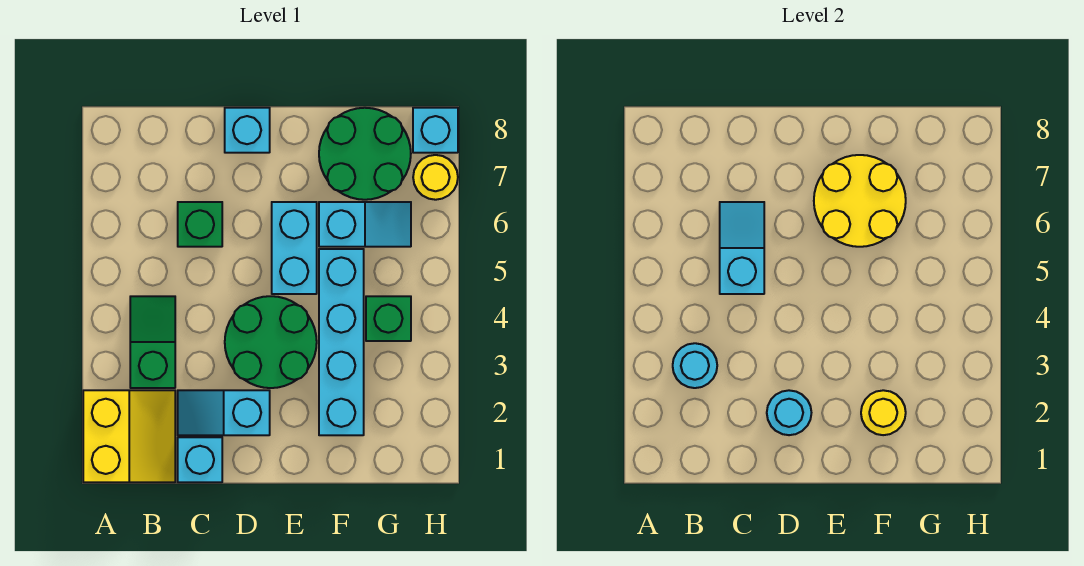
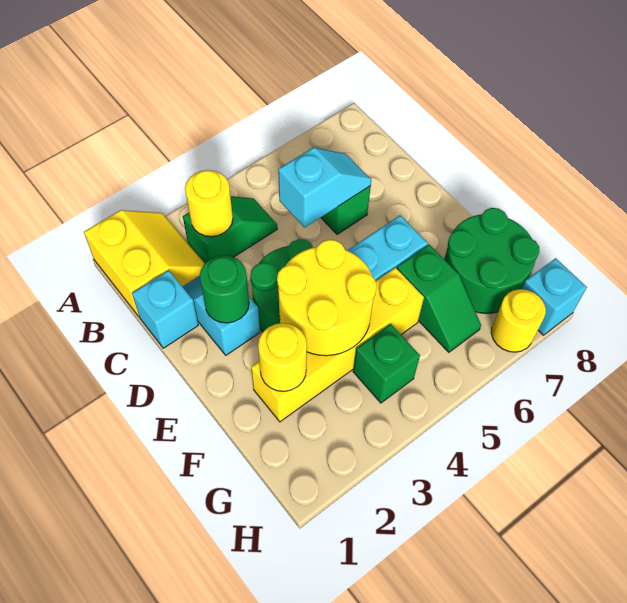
yellow 2x2 slope [83,390,175,482] -> yellow 2x2 slope turned to [84,210,205,317]
cyan 1x1 round brick [673,343,717,388] -> yellow 1x1 round brick [185,170,233,237]
cyan 1x1 round brick [767,390,811,435] -> green 1x1 round brick [200,255,249,323]
cyan 1x1 brick [225,108,270,153] -> none
yellow 2x2 round brick [814,155,906,247] -> yellow 2x2 round brick moved to [277,240,377,356]
cyan 1x4 brick [319,249,364,435] -> yellow 1x4 brick [251,268,424,422]
cyan 1x2 slope [319,202,411,247] -> green 1x2 slope [397,245,481,352]

